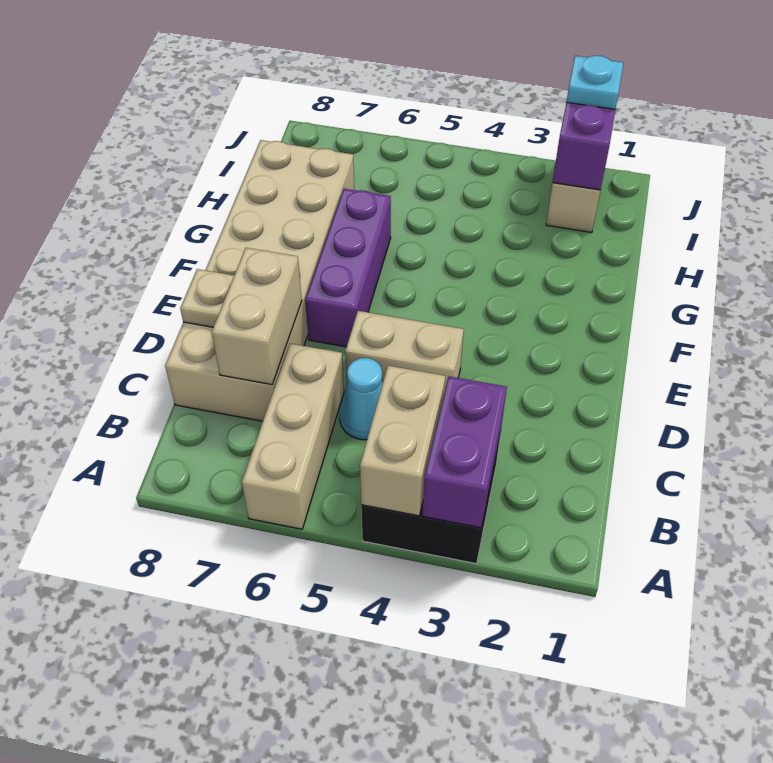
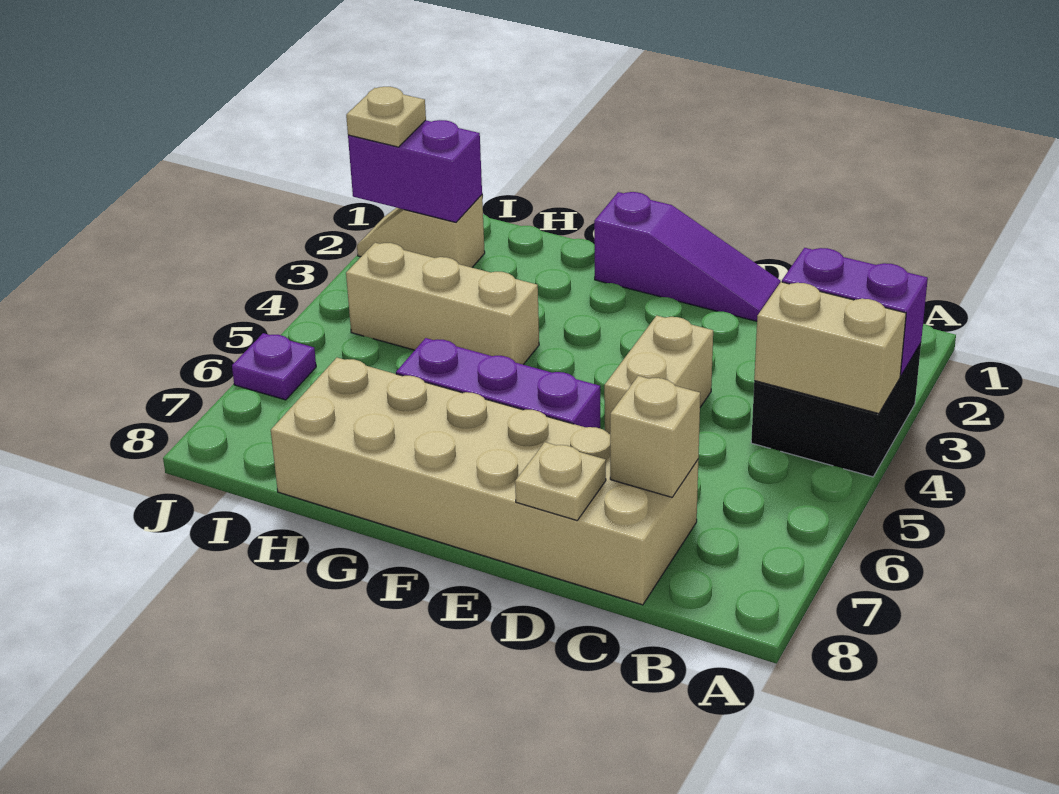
tan 1x3 brick [242,344,344,529] -> tan 1x3 brick moved to [346,243,539,365]
cyan 1x1 cone [339,358,383,440] -> none
tan 1x2 brick [212,248,302,385] -> tan 1x1 brick [610,376,700,497]
none -> purple 1x3 slope [594,192,781,321]
cyan 1x1 plate [567,56,623,109] -> tan 1x1 plate [346,87,426,147]
none -> purple 1x1 plate [232,333,316,400]

